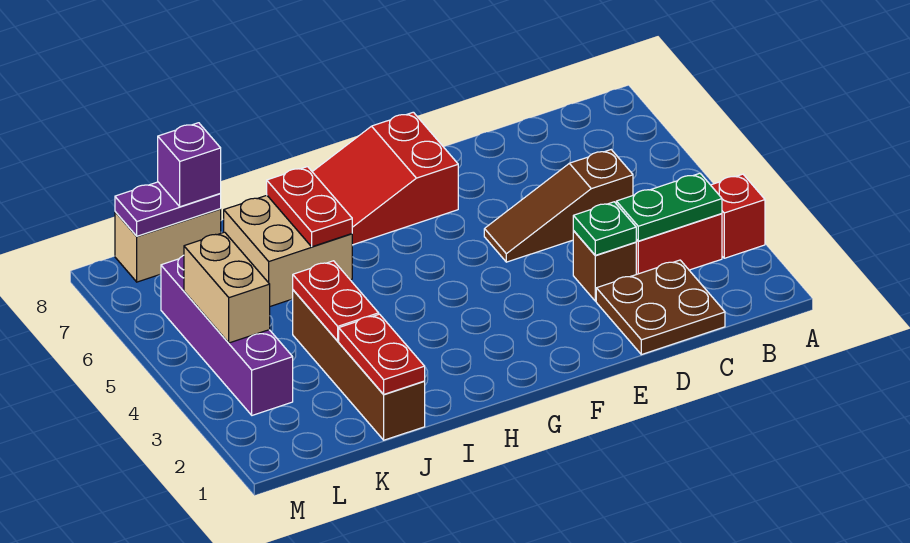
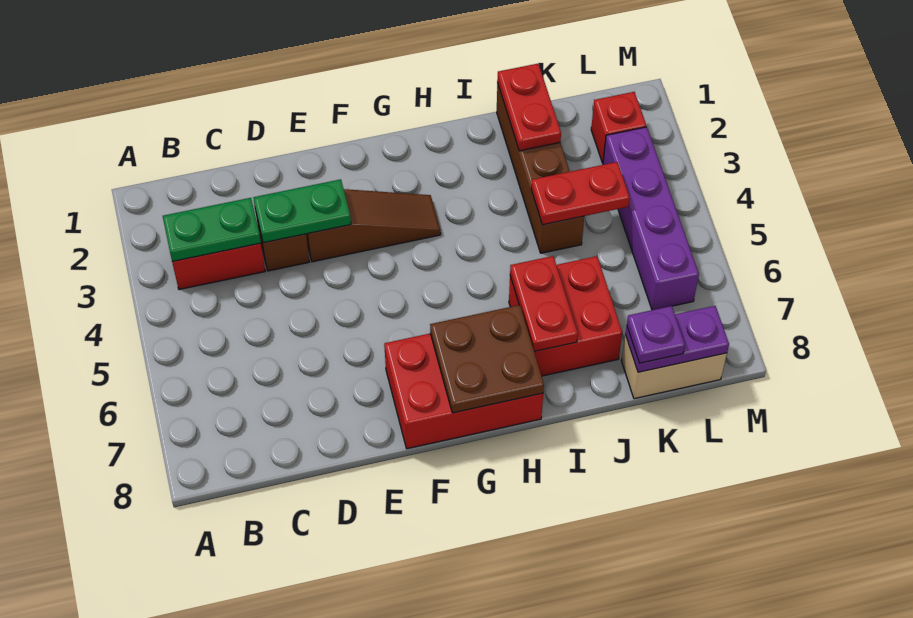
red 1x1 brick [711,174,765,258] -> red 1x1 brick moved to [591,92,646,163]
brown 2x2 plate [596,260,725,355] -> brown 2x2 plate moved to [430,305,544,413]
brown 1x3 slope [484,150,633,262] -> brown 1x3 slope moved to [306,189,441,262]
green 1x1 plate [573,202,636,255] -> green 1x2 plate [253,179,351,243]
red 2x3 slope [312,112,458,245] -> red 2x3 brick [384,334,543,449]
tan 2x2 brick [224,195,352,306] -> red 2x2 brick [509,256,622,376]
red 1x2 plate [293,261,379,341] -> red 1x2 plate turned to [531,162,630,225]
purple 1x1 brick [158,123,221,207] -> purple 1x1 plate [627,306,685,363]
tan 1x2 brick [184,232,270,343] -> none

